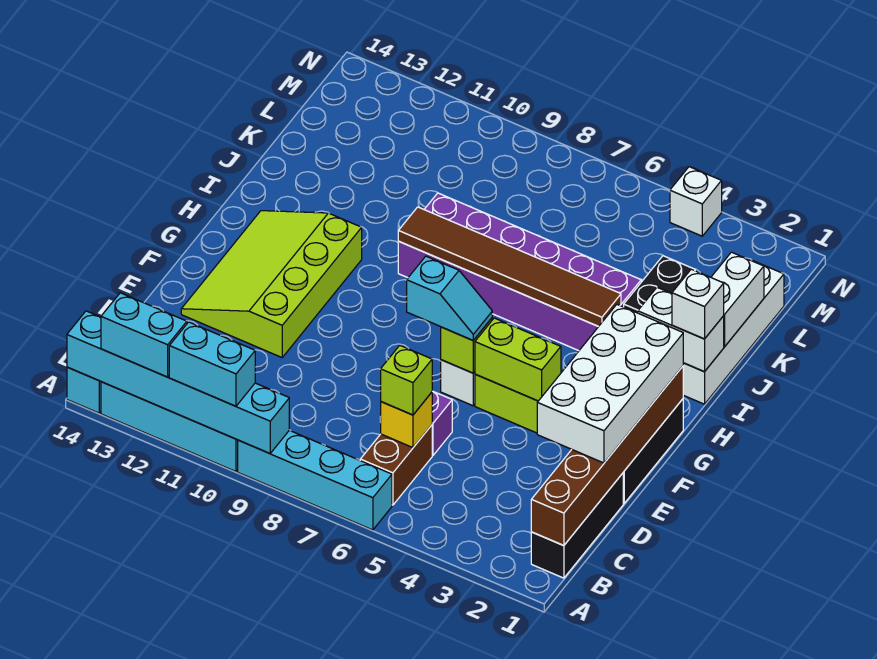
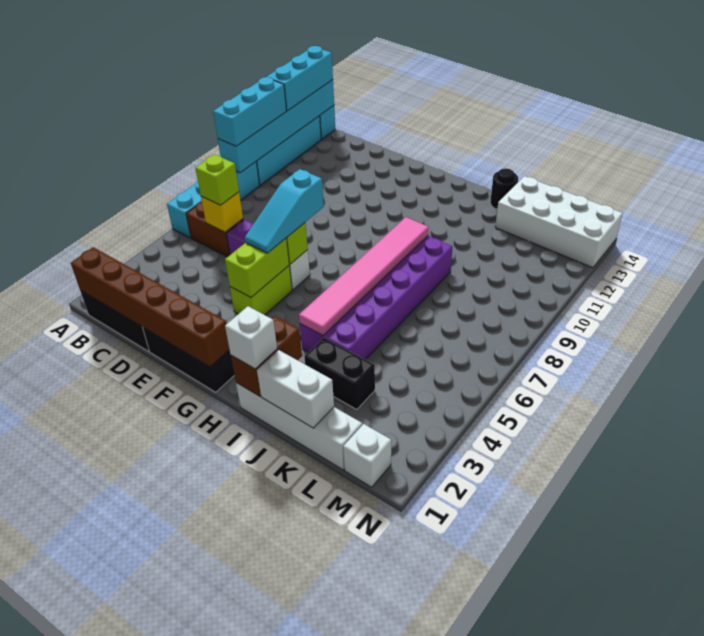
cyan 1x2 brick [169,322,255,406] -> cyan 1x3 brick [213,77,287,146]
cyan 1x2 brick [101,293,187,377] -> cyan 1x3 brick [267,46,333,111]
white 2x4 brick [537,305,683,463] -> white 2x4 brick moved to [495,176,623,268]
lime 3x4 slope [181,211,362,357] -> none
cyan 1x2 slope [407,256,492,340] -> cyan 1x3 slope [245,169,324,253]
white 1x2 brick [638,287,724,372] -> brown 1x2 brick [231,316,302,396]
brown 1x6 tile [398,207,621,326] -> pink 1x6 tile [299,217,429,335]
none -> black 1x1 round brick [490,168,518,209]
white 1x1 brick [670,167,722,236] -> white 1x1 brick moved to [343,424,391,487]

